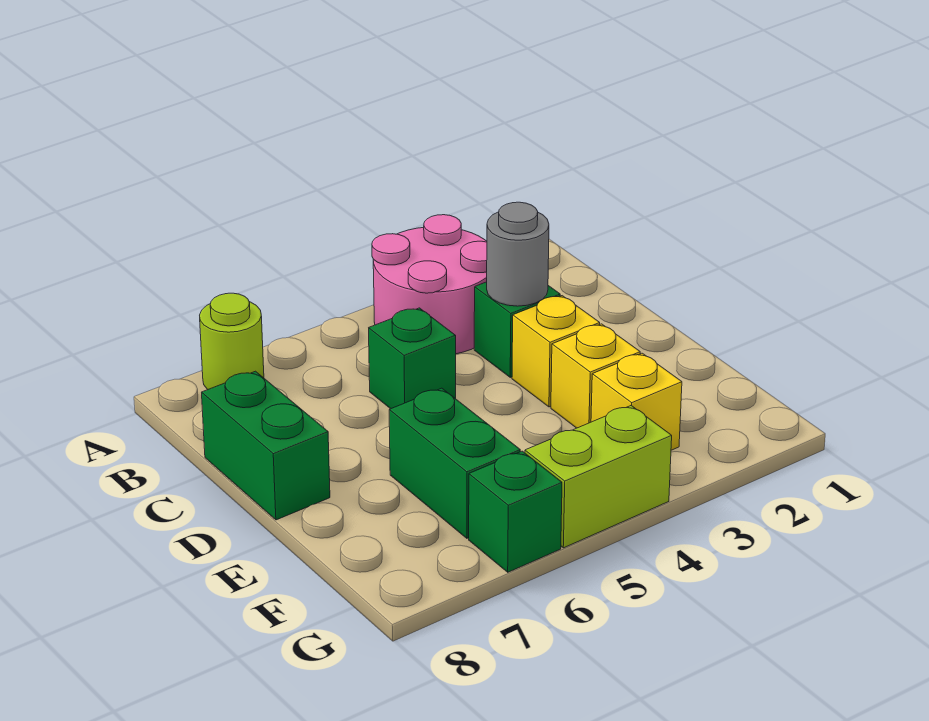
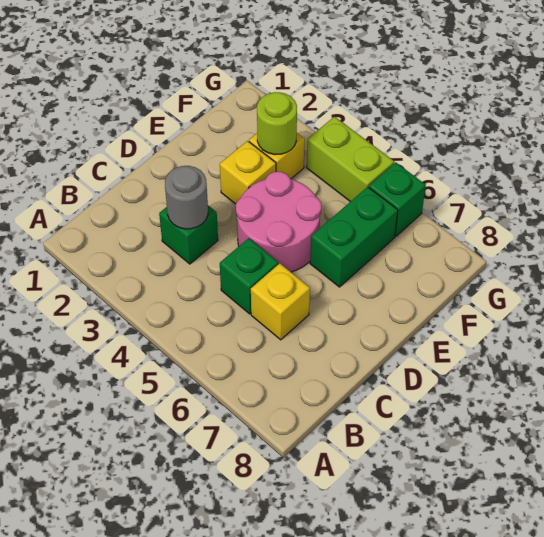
pink 2x2 round brick [372,215,487,354] -> pink 2x2 round brick moved to [236,172,321,272]
lime 1x1 round brick [200,293,264,390] -> lime 1x1 round brick moved to [257,92,297,155]
green 1x2 brick [202,371,330,520] -> none
yellow 1x1 brick [512,296,600,407] -> yellow 1x1 brick moved to [251,263,310,340]

